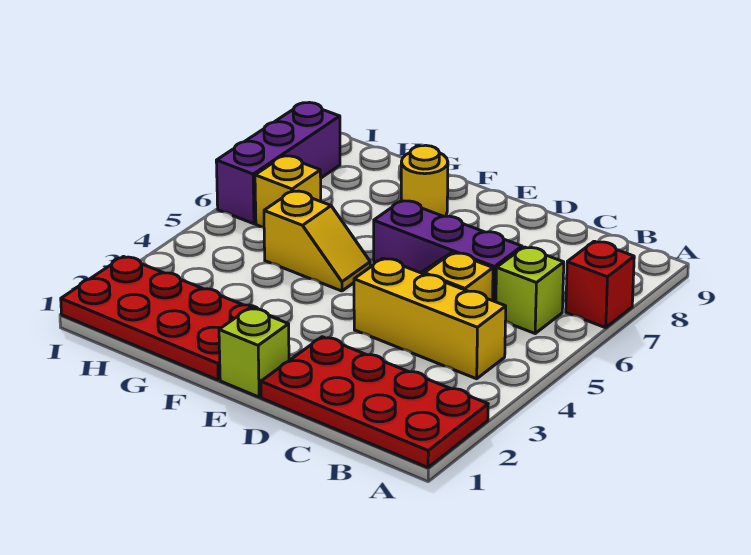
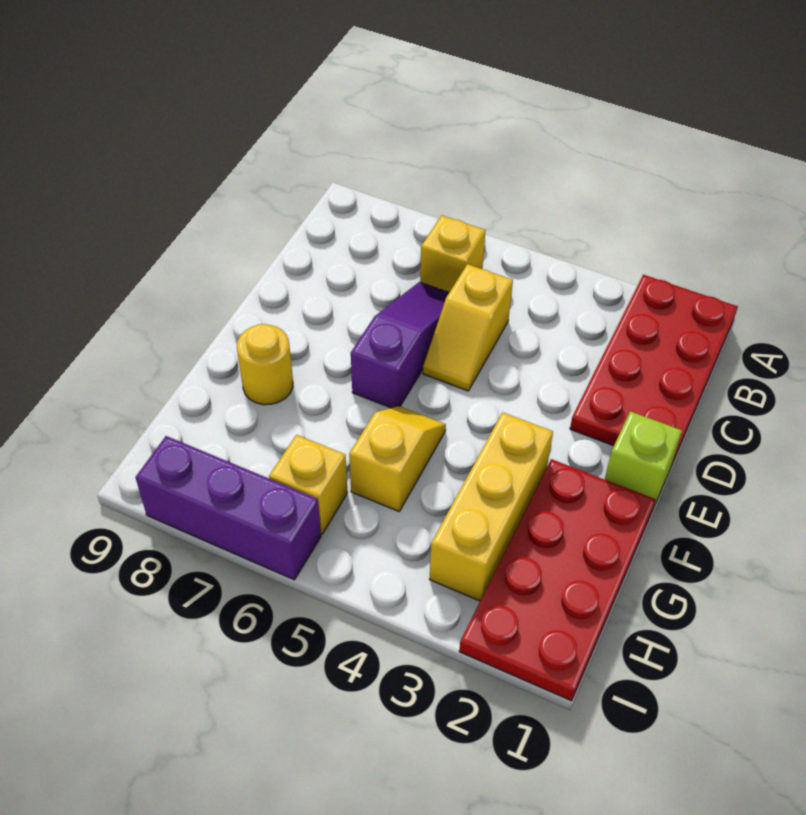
red 1x1 brick [566,241,634,328] -> none
yellow 1x3 brick [354,258,506,379] -> yellow 1x3 brick moved to [430,412,553,601]
lime 1x1 brick [496,247,564,333] -> yellow 1x1 brick [420,215,486,292]
purple 1x3 brick [374,201,522,302] -> purple 1x3 slope [351,282,449,408]

